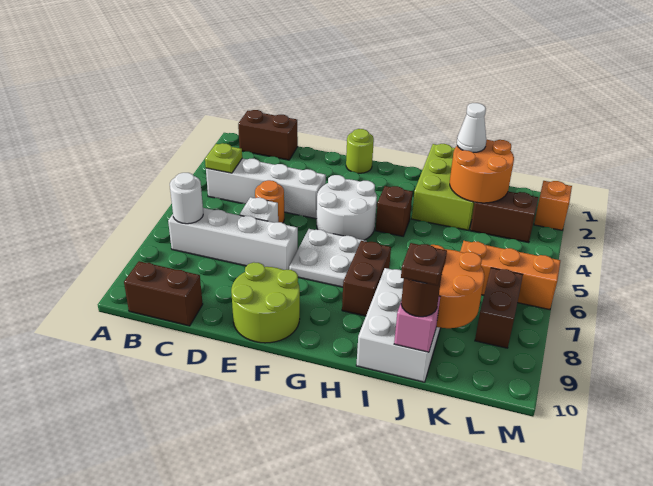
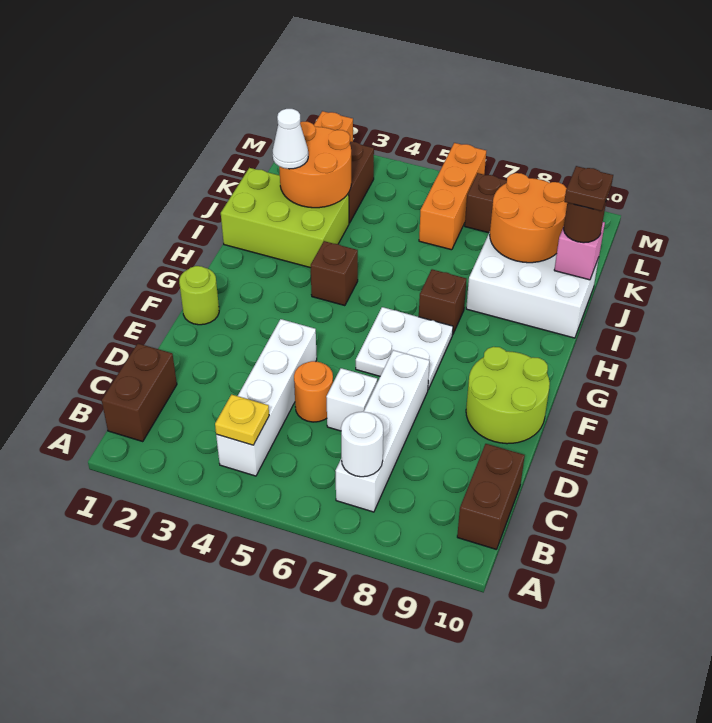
lime 1x1 plate [205,143,242,173] -> yellow 1x1 plate [215,394,269,445]
white 2x2 round brick [317,175,377,240] -> none
brown 1x2 brick [342,241,391,316] -> brown 1x1 brick [419,269,466,335]

